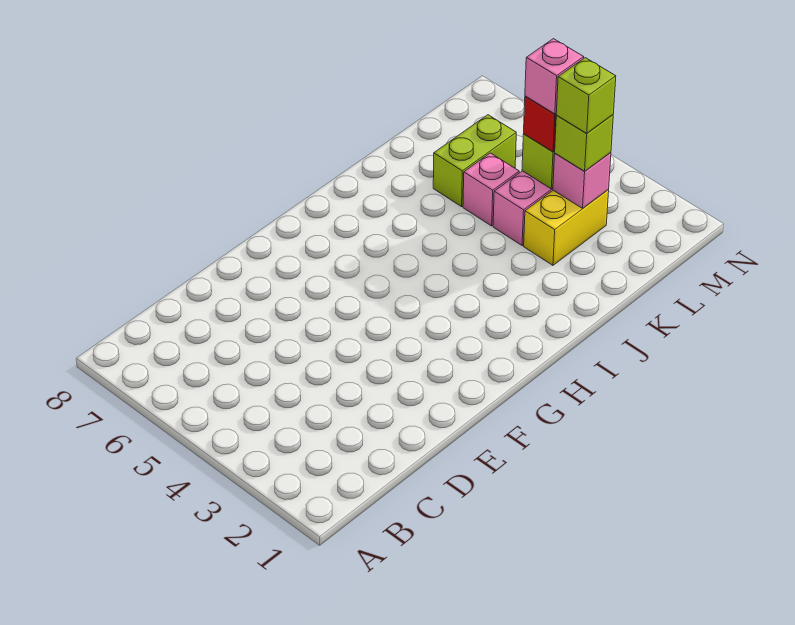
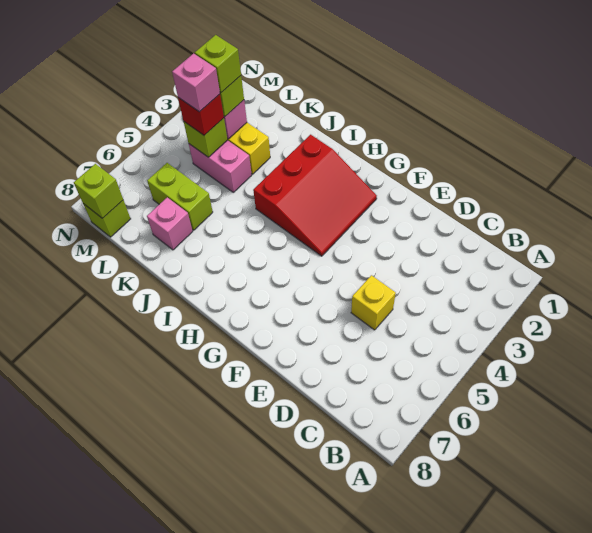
none -> yellow 1x1 brick [351,275,396,330]
none -> red 3x3 slope [253,135,377,256]
pink 1x1 brick [463,153,519,226] -> pink 1x1 brick moved to [147,197,193,250]
none -> lime 1x1 brick [83,200,131,237]
none -> lime 1x1 brick [74,164,123,218]

